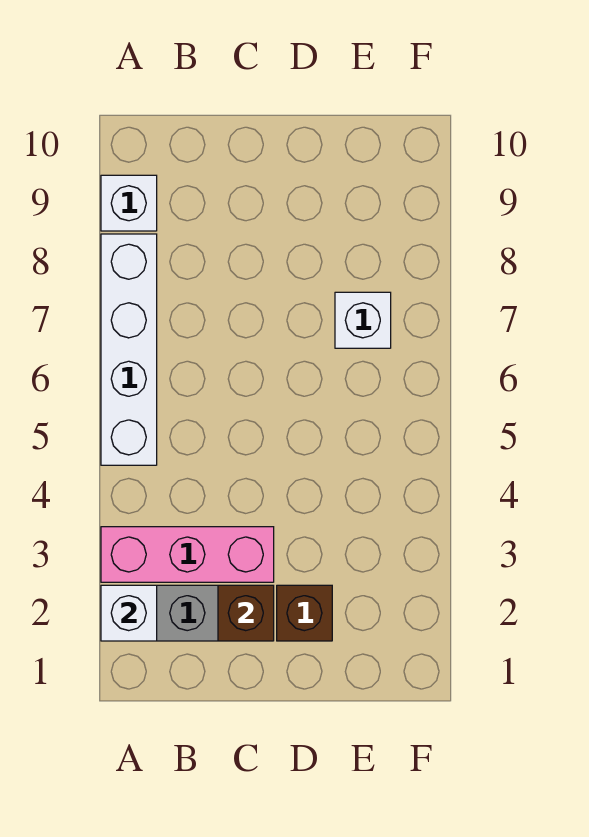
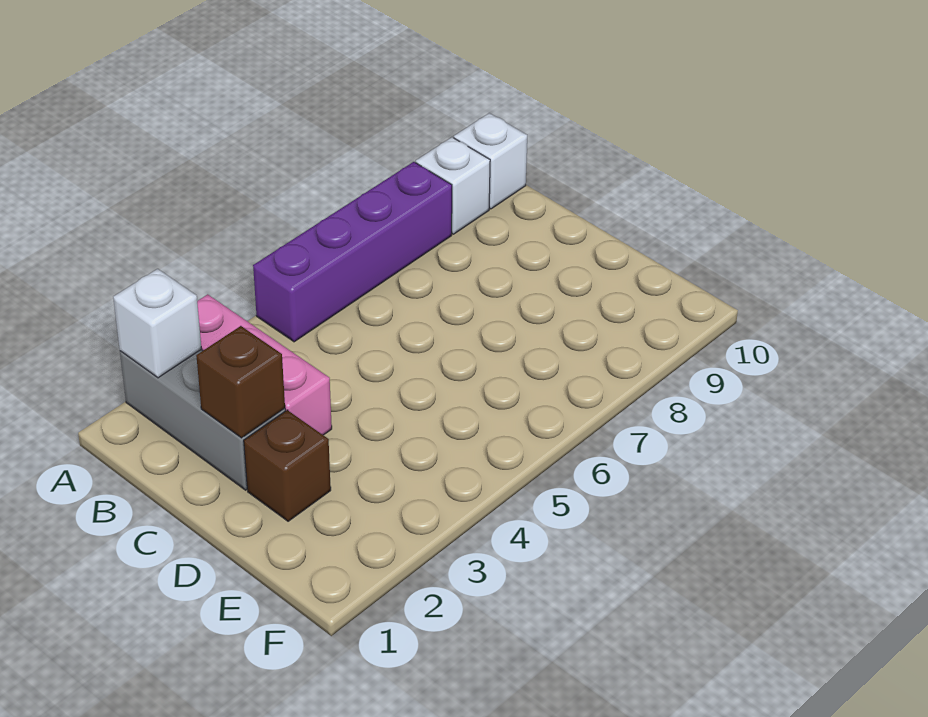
white 1x4 brick [101,234,157,465] -> purple 1x4 brick [253,162,452,342]
white 1x1 brick [335,292,391,348] -> white 1x1 brick moved to [454,113,527,209]

